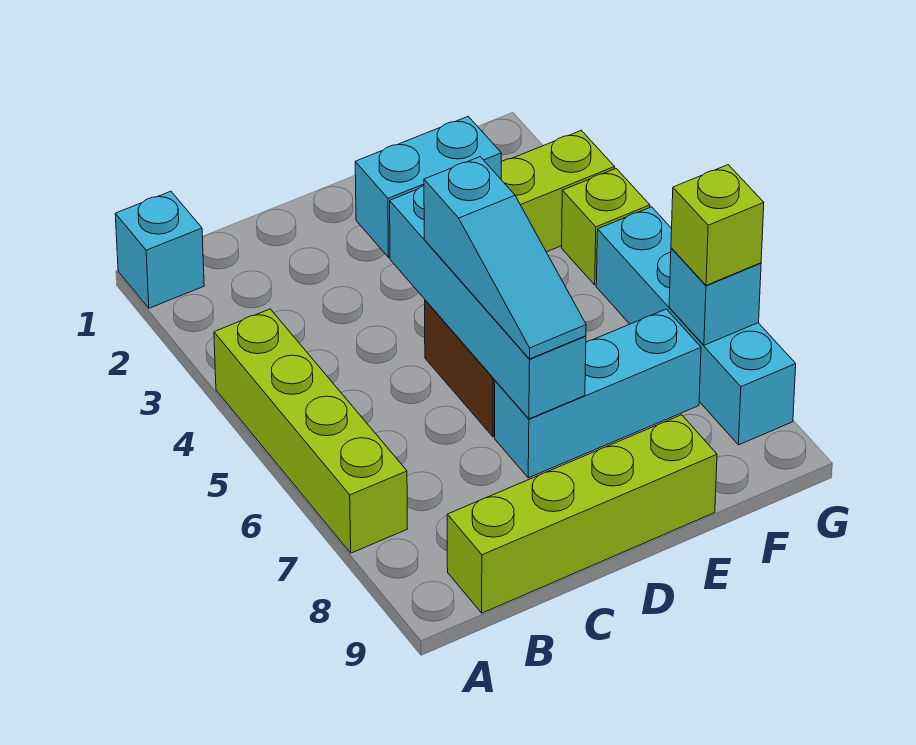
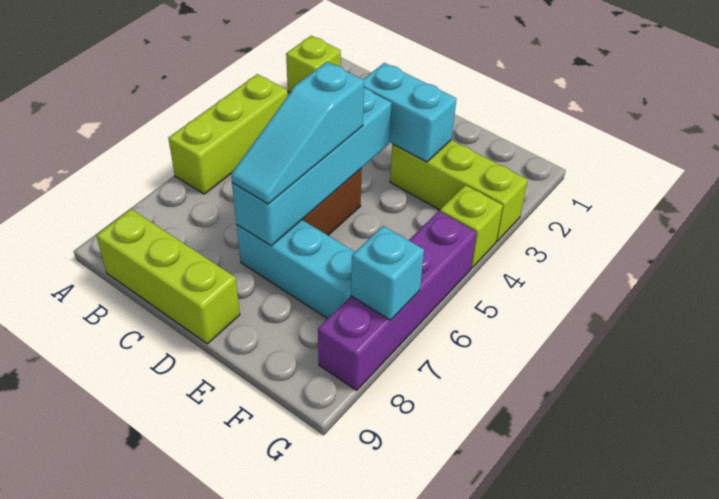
cyan 1x1 brick [115,191,204,308] -> none
lime 1x4 brick [214,309,408,553] -> lime 1x3 brick [168,74,288,194]
lime 1x4 brick [447,415,717,613] -> lime 1x3 brick [96,209,240,344]
cyan 1x4 brick [596,207,796,445] -> purple 1x4 brick [318,211,477,390]
lime 1x1 brick [671,165,764,285] -> lime 1x1 brick moved to [286,36,341,92]

